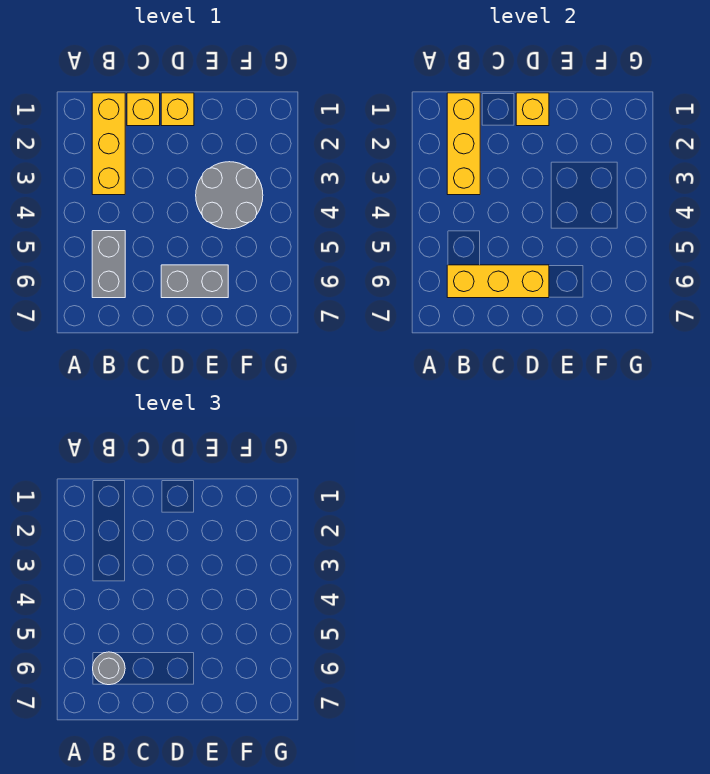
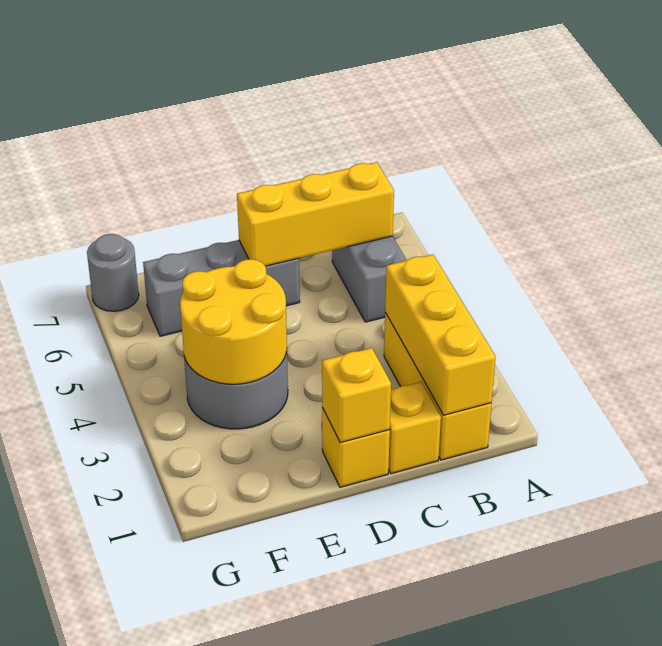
grey 1x1 round brick [93,652,125,685] -> grey 1x1 round brick moved to [87,234,139,311]
grey 1x2 brick [161,265,228,298] -> grey 1x3 brick [143,240,300,336]
none -> yellow 2x2 round brick [180,259,287,384]

